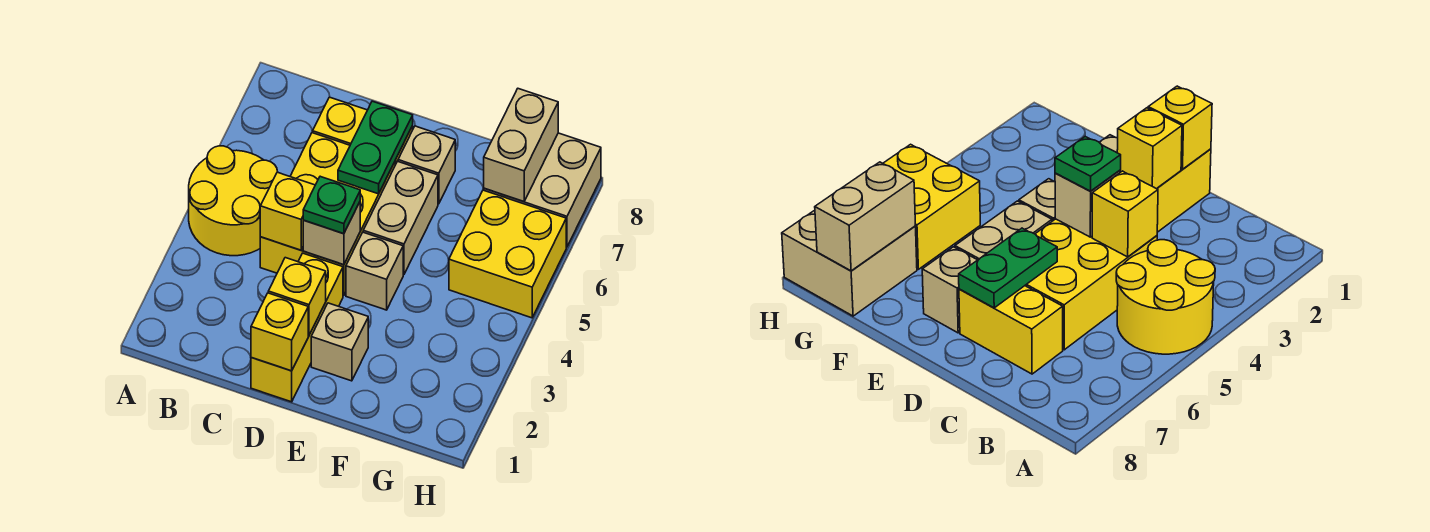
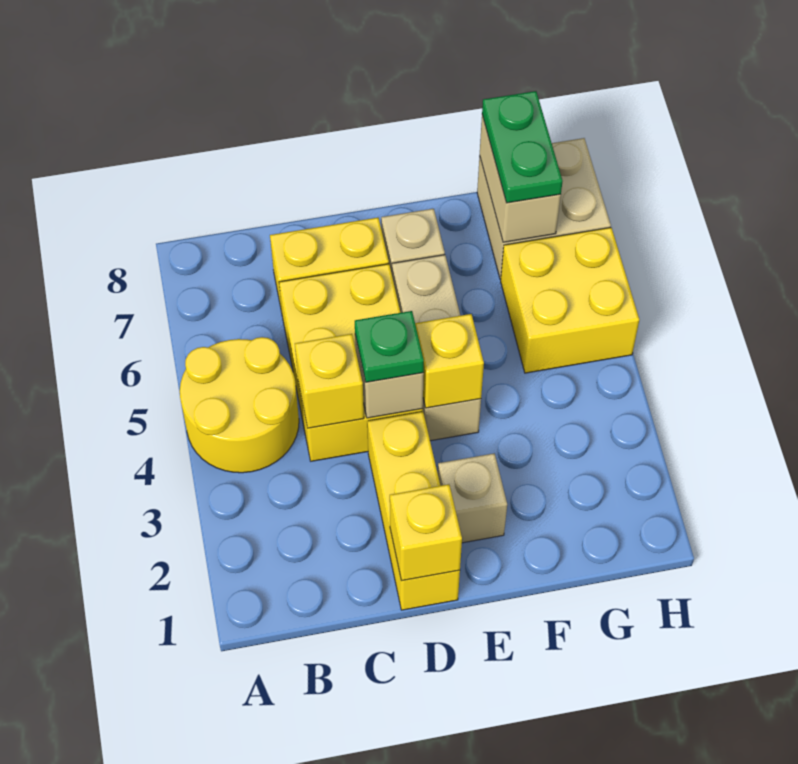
yellow 1x1 brick [268,258,326,335] -> yellow 1x1 brick moved to [415,314,484,408]
green 1x2 plate [338,101,413,194] -> green 1x2 plate moved to [482,91,563,203]

